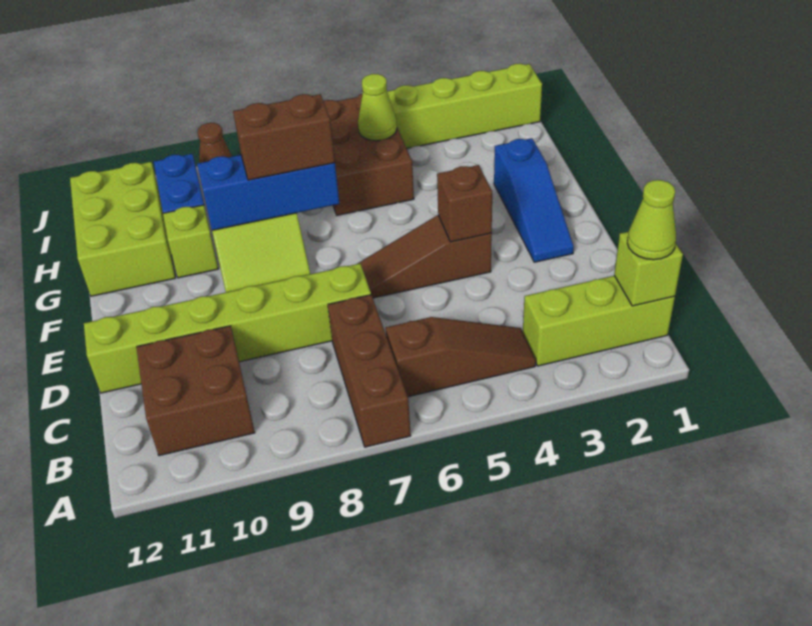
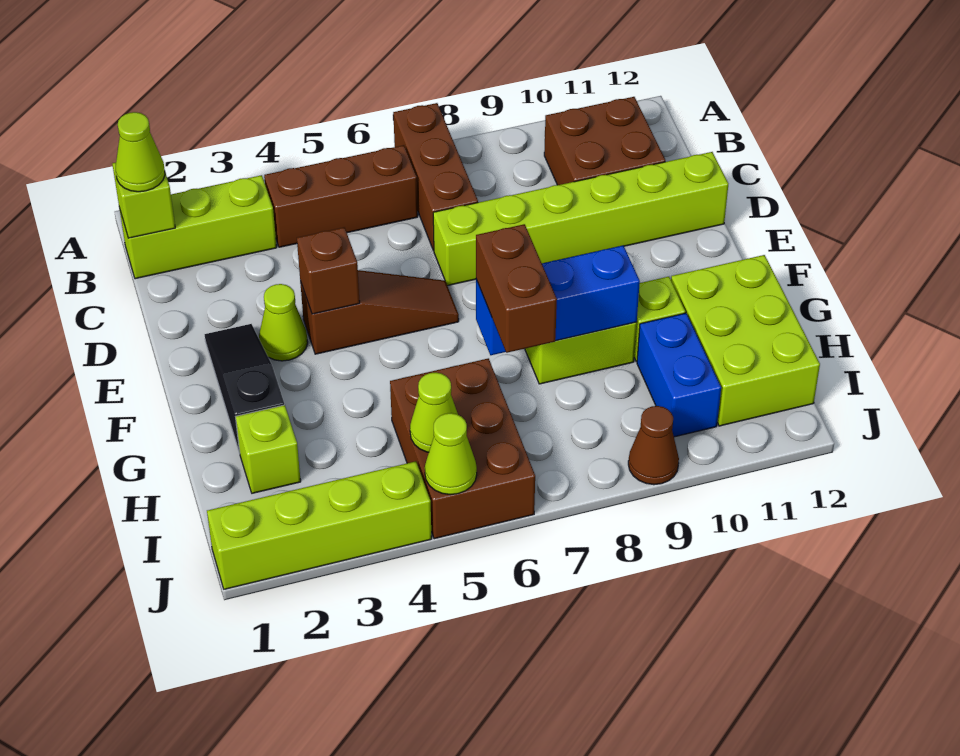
brown 1x3 slope [386,317,536,397] -> brown 1x3 brick [264,145,418,247]
blue 1x3 slope [494,138,574,262] -> black 1x3 slope [205,324,284,453]
none -> lime 1x1 cone [259,284,308,361]
brown 1x2 brick [233,94,335,180] -> brown 1x2 brick turned to [476,224,557,353]
none -> lime 1x1 brick [236,405,301,493]
none -> lime 1x1 cone [425,413,477,495]

